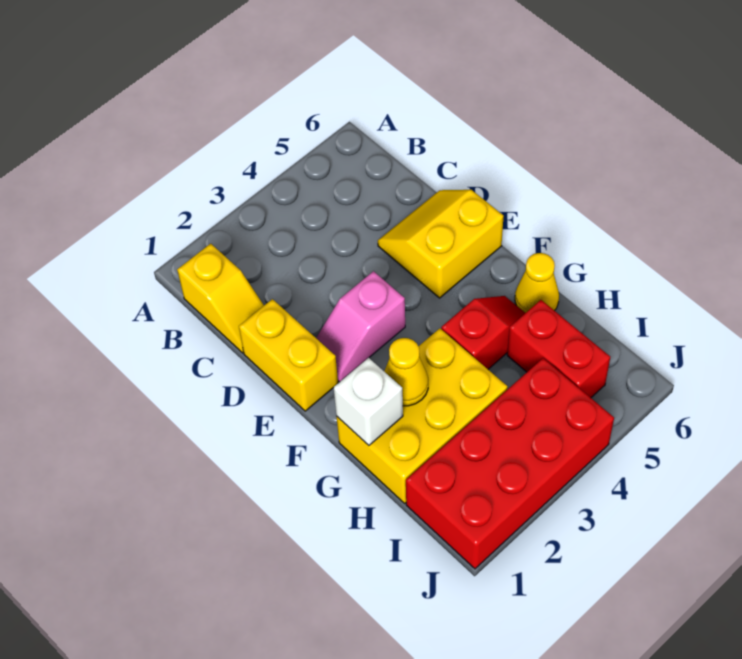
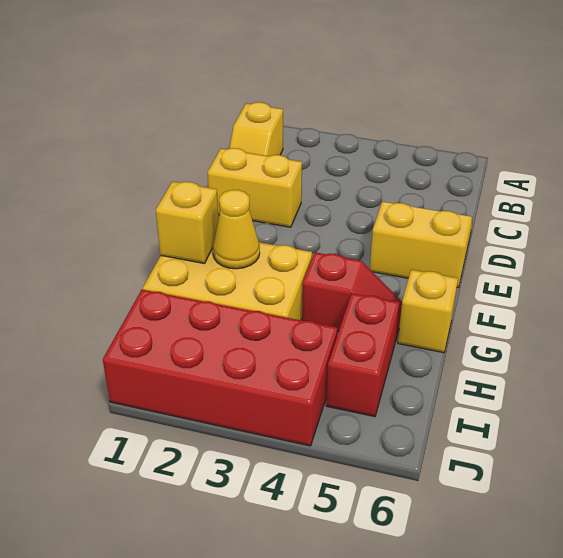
yellow 1x2 brick [239,299,338,411] -> yellow 1x2 brick turned to [208,148,302,227]
pink 1x2 slope [316,271,405,382] -> none
white 1x1 brick [334,358,403,445] -> yellow 1x1 brick [156,182,218,264]
yellow 1x1 cone [515,253,559,313] -> yellow 1x1 brick [398,270,458,353]

